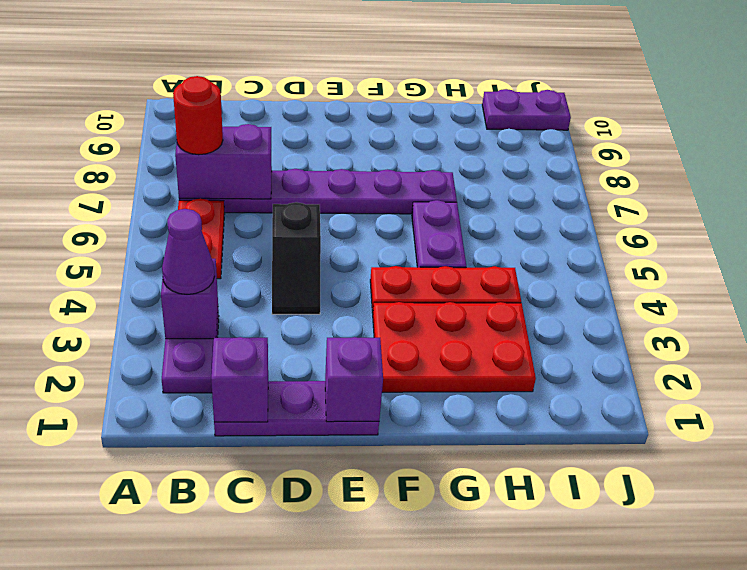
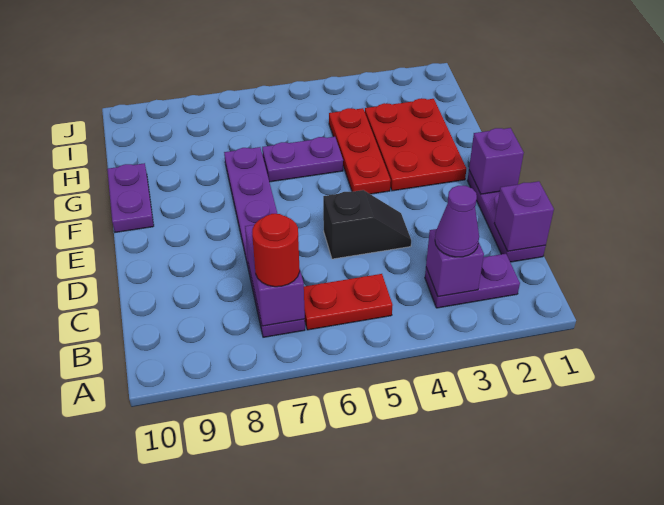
purple 1x2 plate [482,89,571,130] -> purple 1x2 plate moved to [107,163,154,232]

